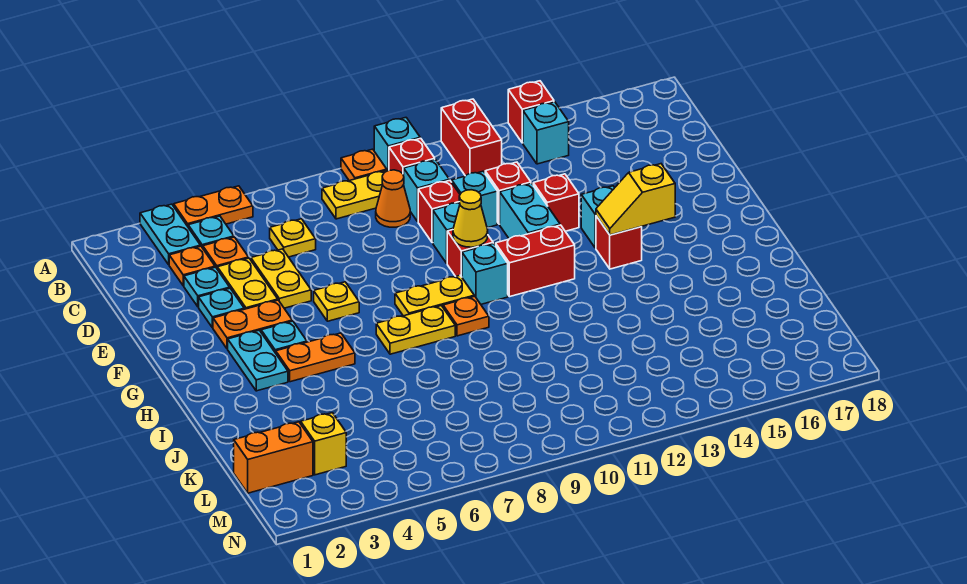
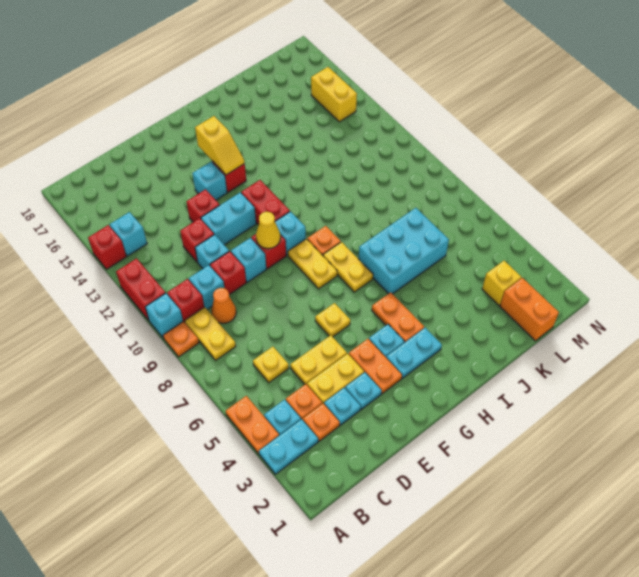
red 1x2 brick [441,99,502,176] -> red 1x2 brick turned to [116,259,165,320]
none -> cyan 2x3 brick [359,208,449,294]
none -> yellow 1x2 brick [311,67,357,122]

